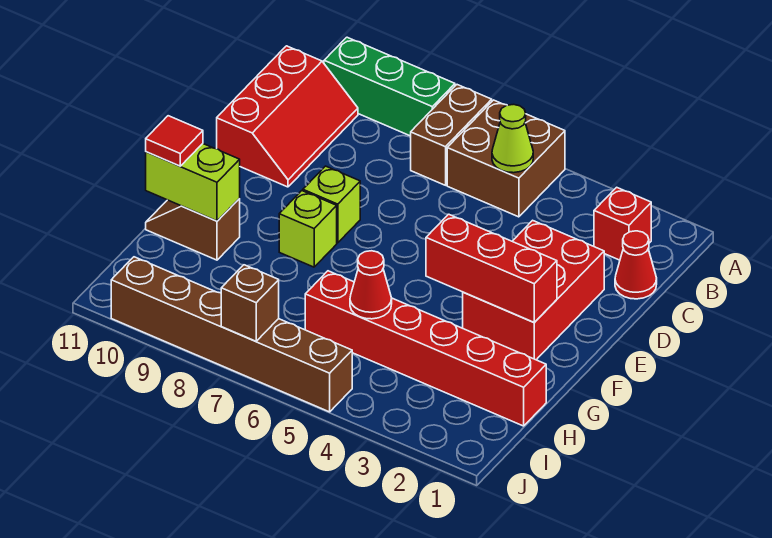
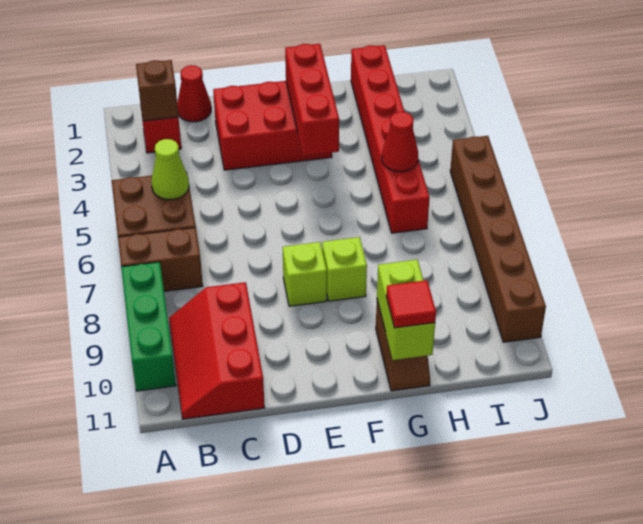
red 2x3 slope [217,46,358,187] -> red 2x3 slope turned to [169,282,265,419]
brown 1x1 brick [221,265,279,341] -> brown 1x1 brick moved to [136,60,178,121]

